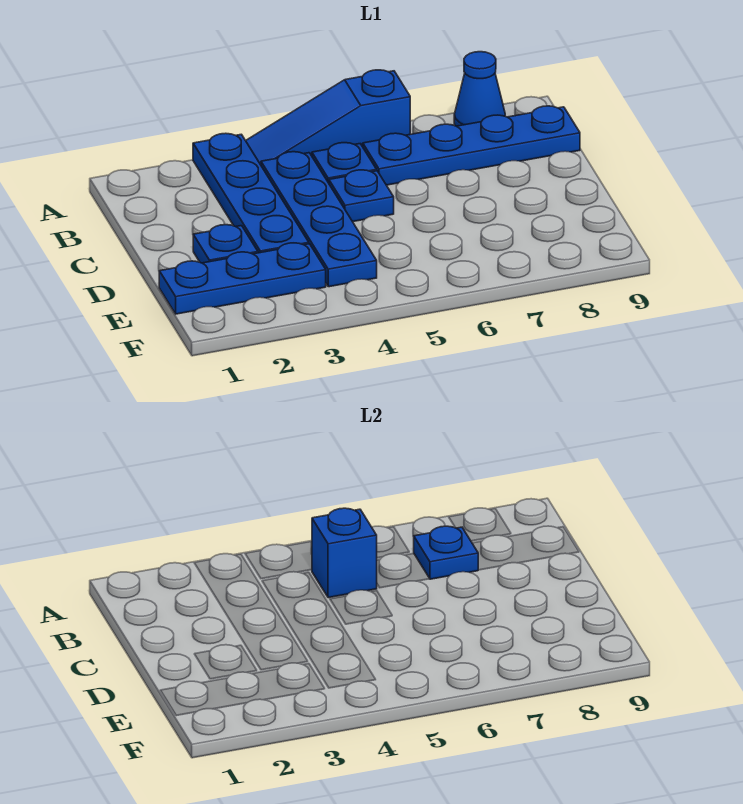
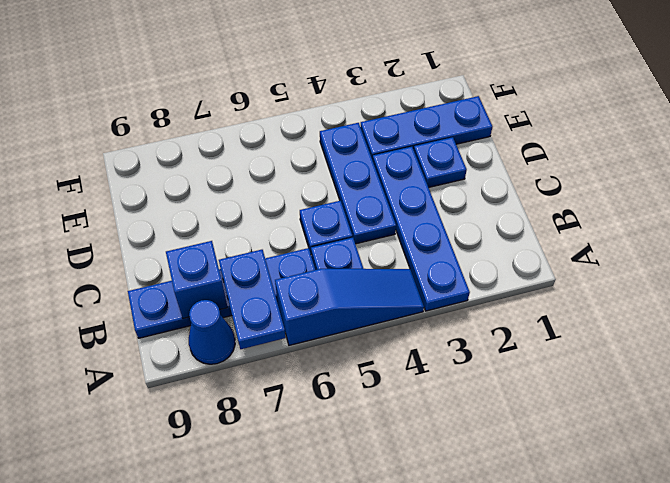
blue 1x4 plate [261,152,377,287] -> blue 1x3 plate [320,123,396,244]
blue 1x1 brick [312,508,377,598] -> blue 1x1 brick moved to [166,241,227,319]
blue 1x1 plate [414,526,478,579] -> blue 1x2 plate [219,250,286,349]

